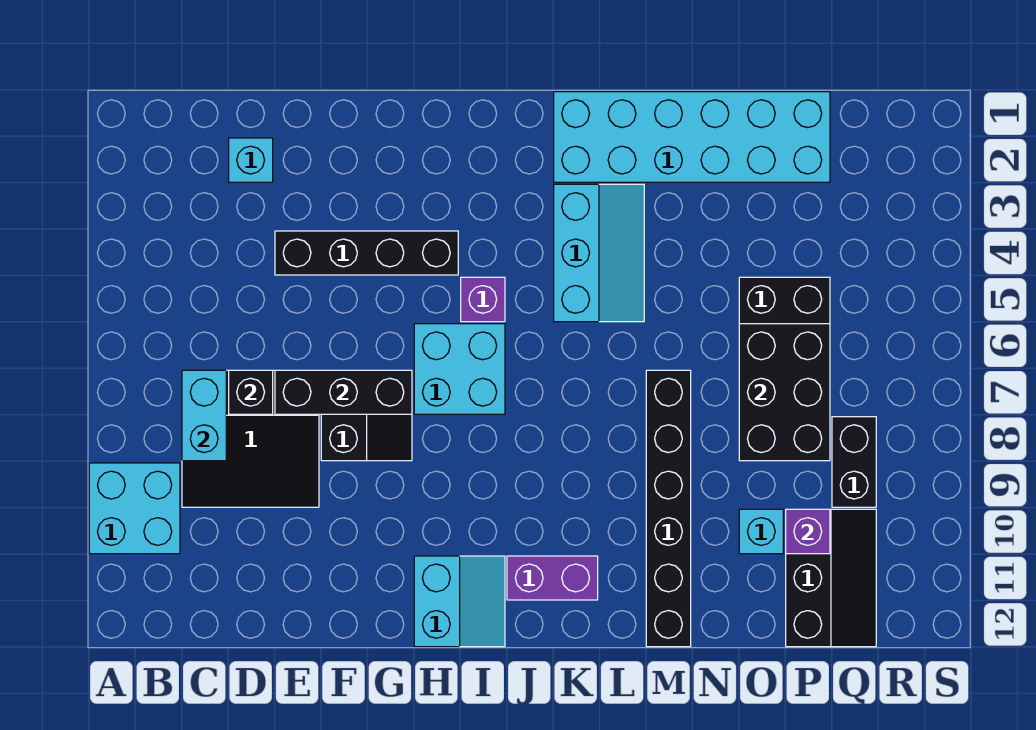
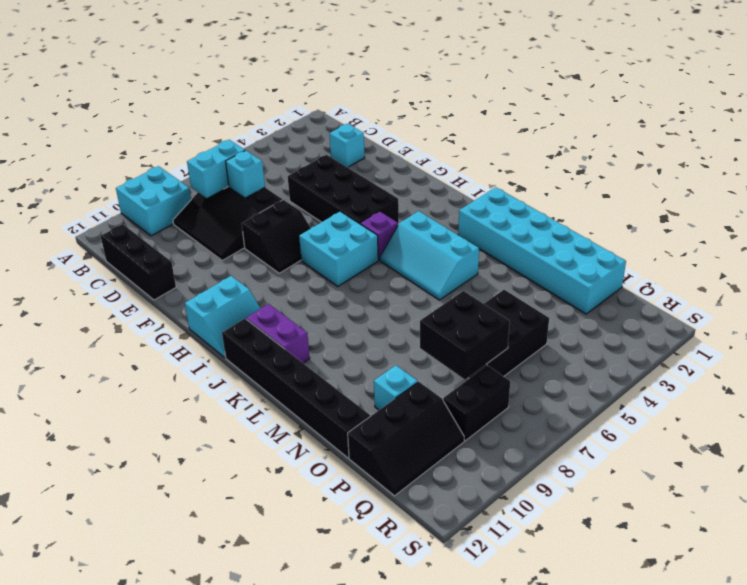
black 1x1 brick [229,370,273,414] -> cyan 1x1 brick [226,151,265,198]
black 1x4 brick [275,231,458,275] -> black 2x4 brick [288,155,399,224]
black 1x3 brick [275,370,412,414] -> black 1x3 brick moved to [101,224,176,300]
cyan 2x3 slope [554,184,644,322] -> cyan 2x3 slope turned to [380,211,479,300]
black 1x6 brick [646,370,691,647] -> black 1x6 brick turned to [222,319,370,458]
black 2x3 brick [739,324,830,461] -> black 2x2 brick [420,291,510,380]
purple 1x1 brick [786,509,830,554] -> none

